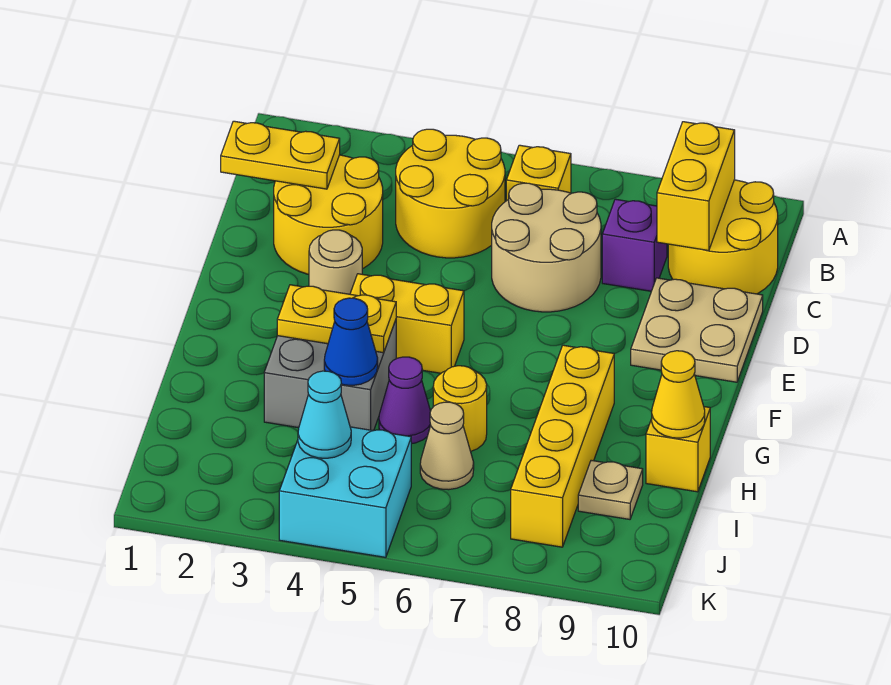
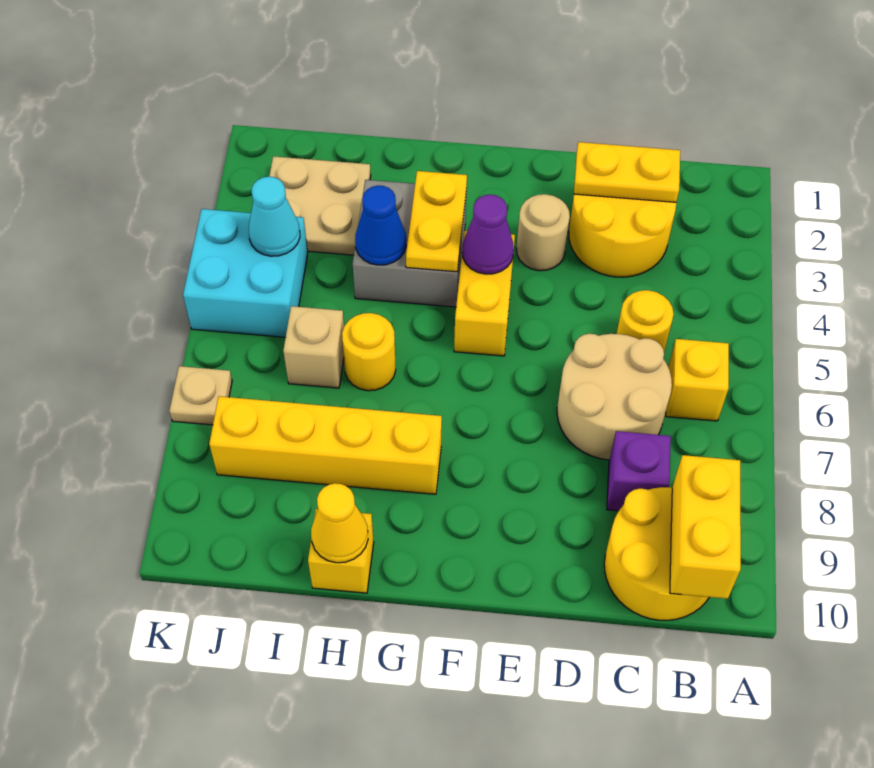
yellow 2x2 round brick [396,129,505,258] -> yellow 1x1 round brick [617,290,674,351]
yellow 1x2 brick [657,122,735,251] -> yellow 1x2 brick turned to [670,455,741,599]
yellow 1x2 plate [221,121,340,189] -> yellow 1x2 plate turned to [574,142,680,202]
tan 2x2 plate [631,278,763,382] -> tan 2x2 plate moved to [269,156,371,255]
purple 1x1 cone [379,357,431,444] -> purple 1x1 cone moved to [462,195,514,274]
tan 1x1 cone [420,402,474,490] -> tan 1x1 brick [283,306,344,388]
tan 1x1 plate [578,460,643,519] -> tan 1x1 plate moved to [169,366,232,425]

